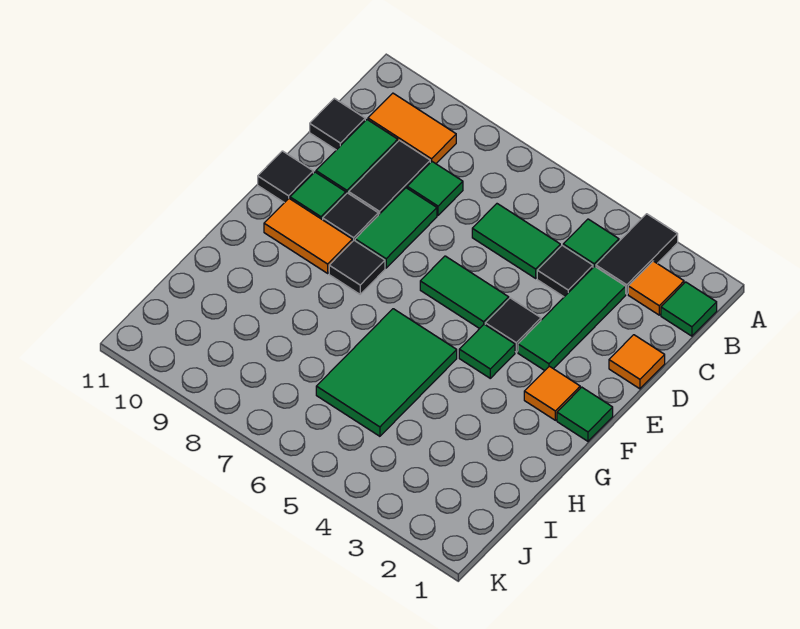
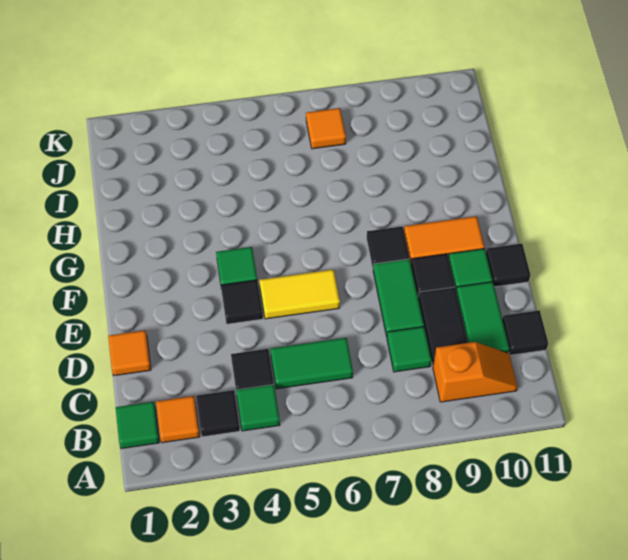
black 1x2 tile [596,214,678,294] -> black 1x1 tile [196,390,240,437]
orange 1x2 tile [368,93,456,164] -> orange 1x2 slope [433,342,517,402]
green 1x3 tile [518,266,626,371] -> none
green 1x2 tile [420,256,509,329] -> yellow 1x2 tile [259,269,340,319]
green 1x1 tile [557,387,613,441] -> none
orange 1x1 tile [524,366,580,420] -> orange 1x1 tile moved to [306,108,346,149]
green 2x3 tile [316,309,457,436] -> none

